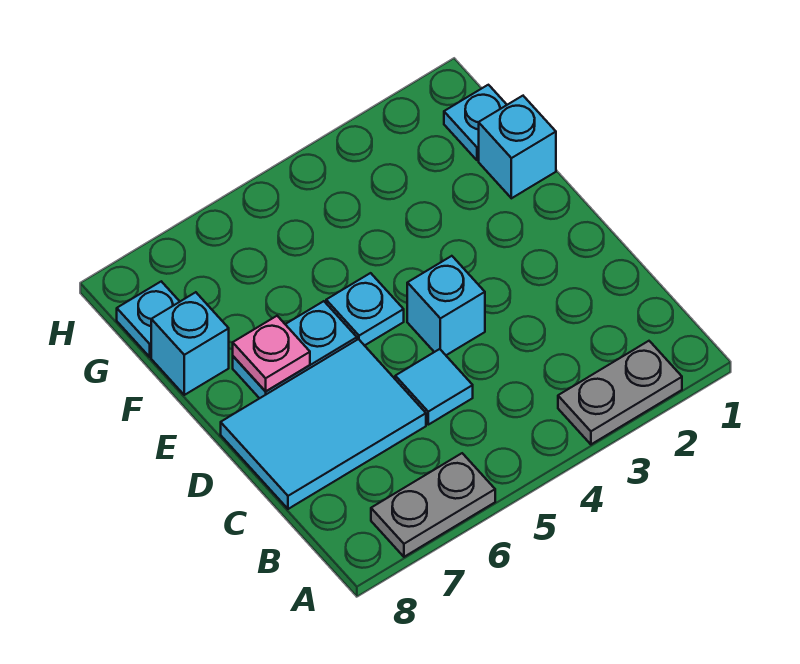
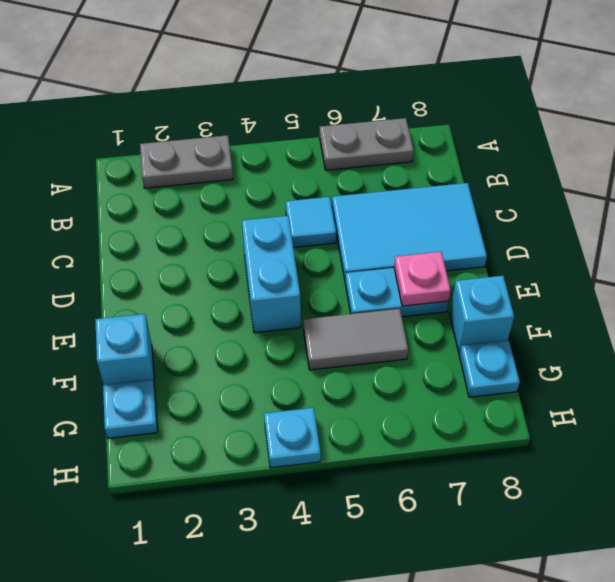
cyan 1x1 brick [407,256,485,355] -> cyan 1x2 brick [242,216,301,333]
cyan 1x1 plate [326,273,404,346] -> cyan 1x1 plate moved to [264,408,321,468]
none -> grey 1x2 tile [303,309,408,370]

